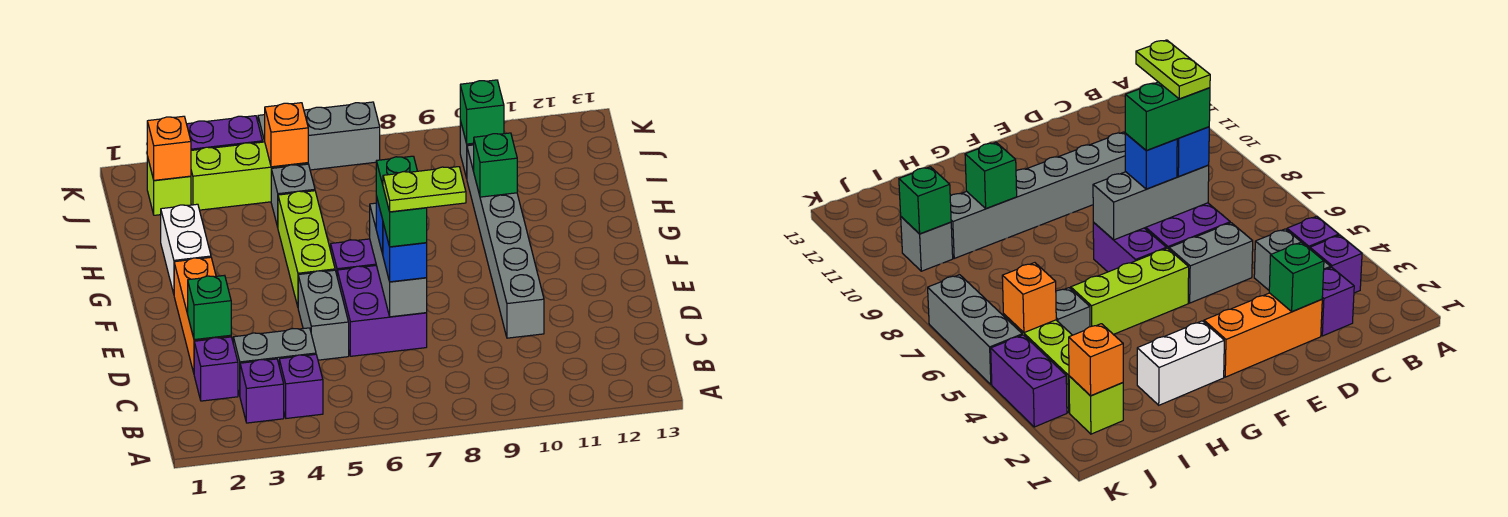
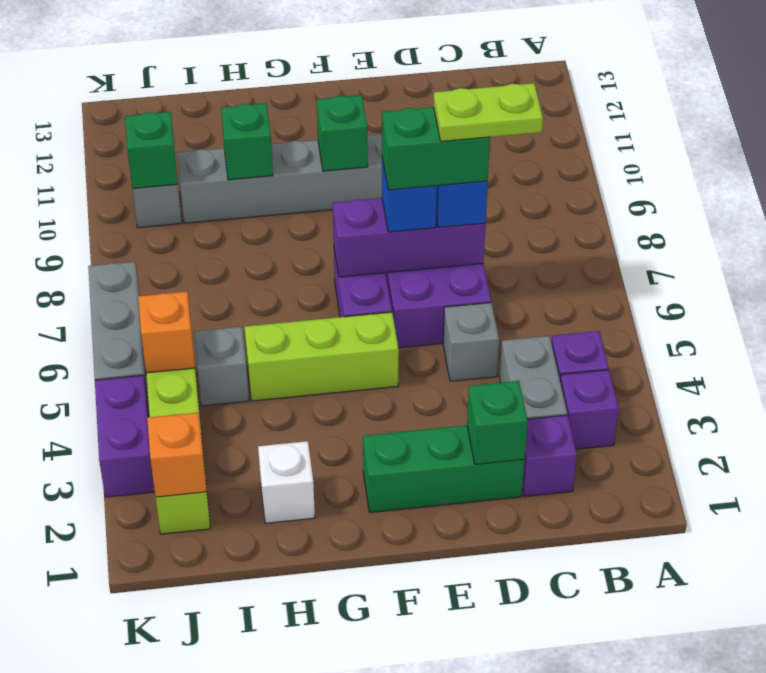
orange 1x3 brick [174,257,231,373] -> green 1x3 brick [363,425,524,513]
grey 1x2 brick [298,270,349,360] -> grey 1x1 brick [443,303,499,381]
grey 1x3 brick [370,203,427,317] -> purple 1x3 brick [333,198,486,277]
lime 1x2 plate [383,167,466,212] -> lime 1x2 plate turned to [434,83,543,141]
none -> green 1x1 brick [317,95,368,171]
white 1x2 brick [161,204,211,294] -> white 1x1 brick [258,441,315,523]

